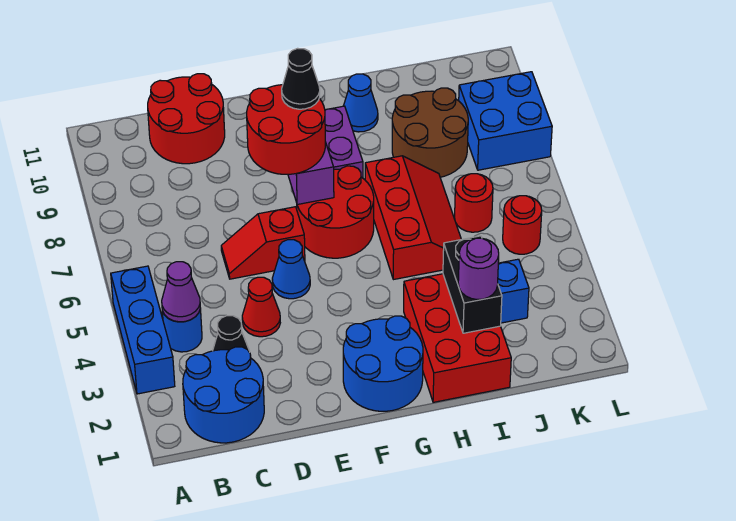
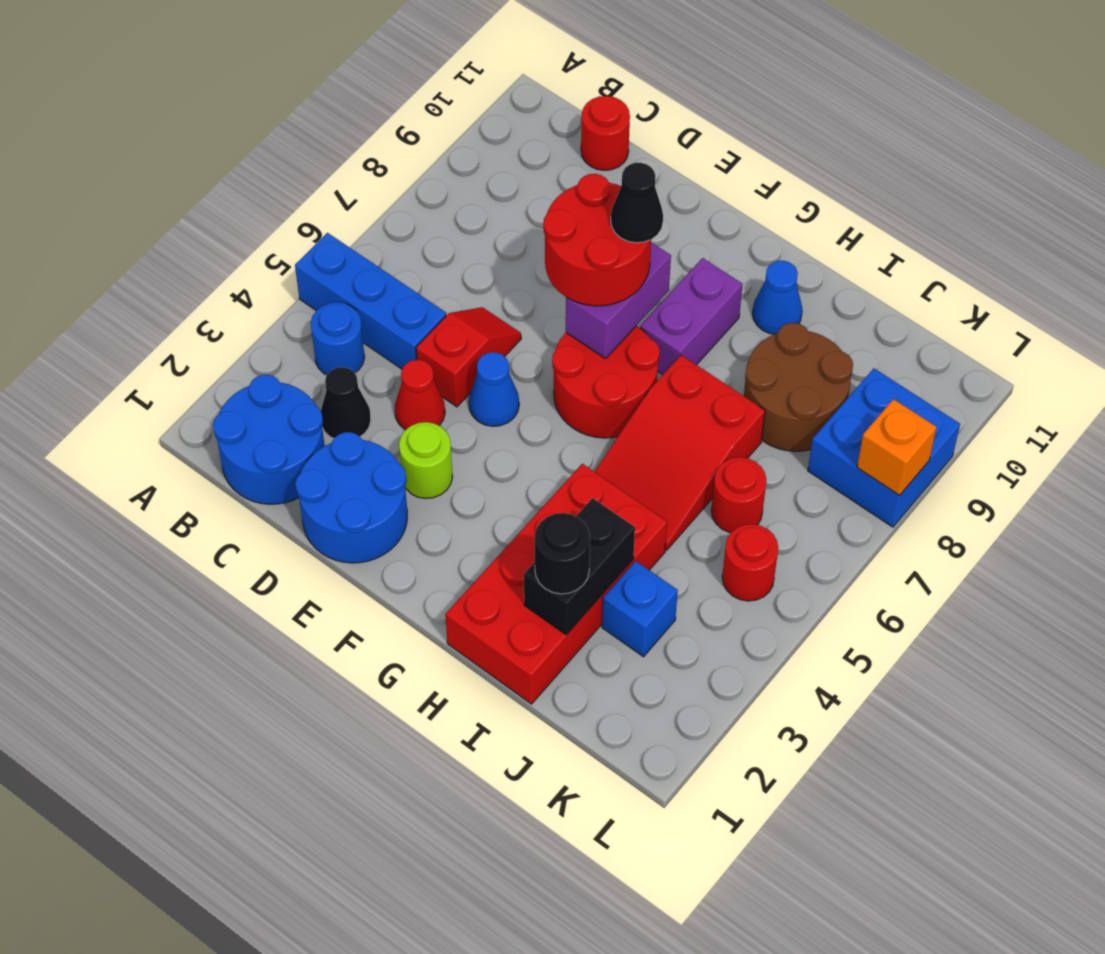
blue 1x3 brick [111,266,175,394] -> blue 1x3 brick turned to [295,233,446,369]
purple 1x1 cone [162,262,200,322] -> none
red 2x2 round brick [148,74,225,164] -> red 1x1 round brick [581,96,630,170]
red 1x2 slope [221,207,305,279] -> red 1x2 slope turned to [416,307,521,407]
none -> lime 1x1 round brick [399,422,453,499]
blue 2x2 round brick [343,316,423,411] -> blue 2x2 round brick moved to [295,432,407,563]
red 2x3 brick [404,274,511,402] -> red 2x4 brick [445,464,667,704]
red 2x3 slope [365,156,461,280] -> red 2x3 slope turned to [594,355,765,550]
purple 1x1 round brick [458,238,499,300] -> black 1x1 round brick [534,513,590,594]
none -> orange 1x1 brick [857,399,937,495]

